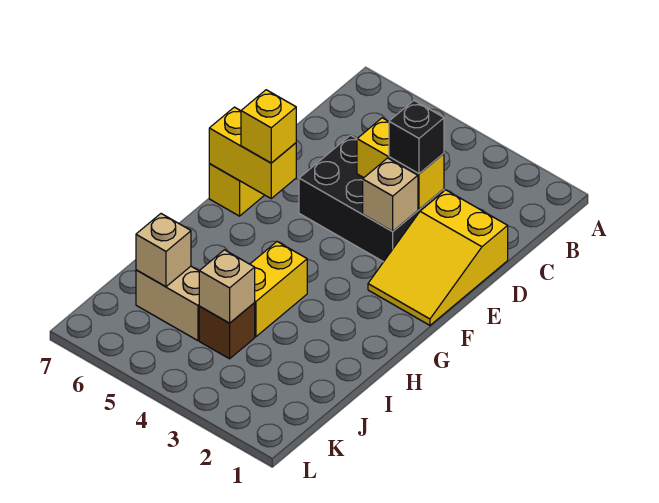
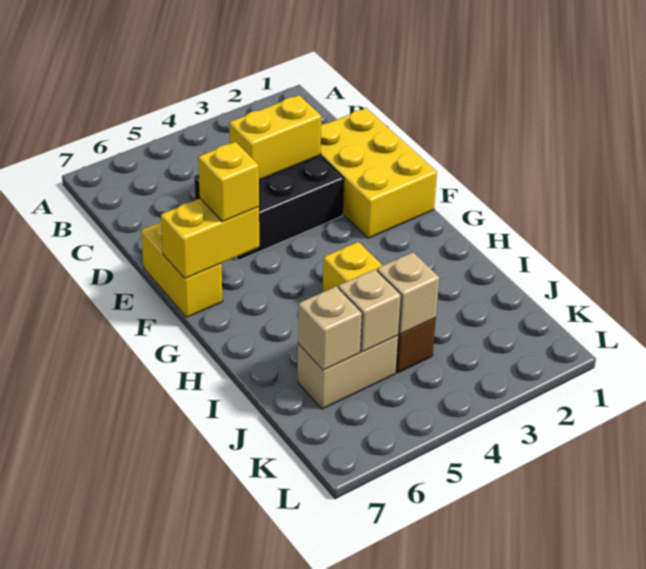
yellow 2x3 slope [368,190,508,325] -> yellow 2x3 brick [320,108,437,238]
black 1x1 brick [389,101,444,174] -> none
tan 1x1 brick [363,158,418,231] -> tan 1x1 brick moved to [338,269,401,352]

